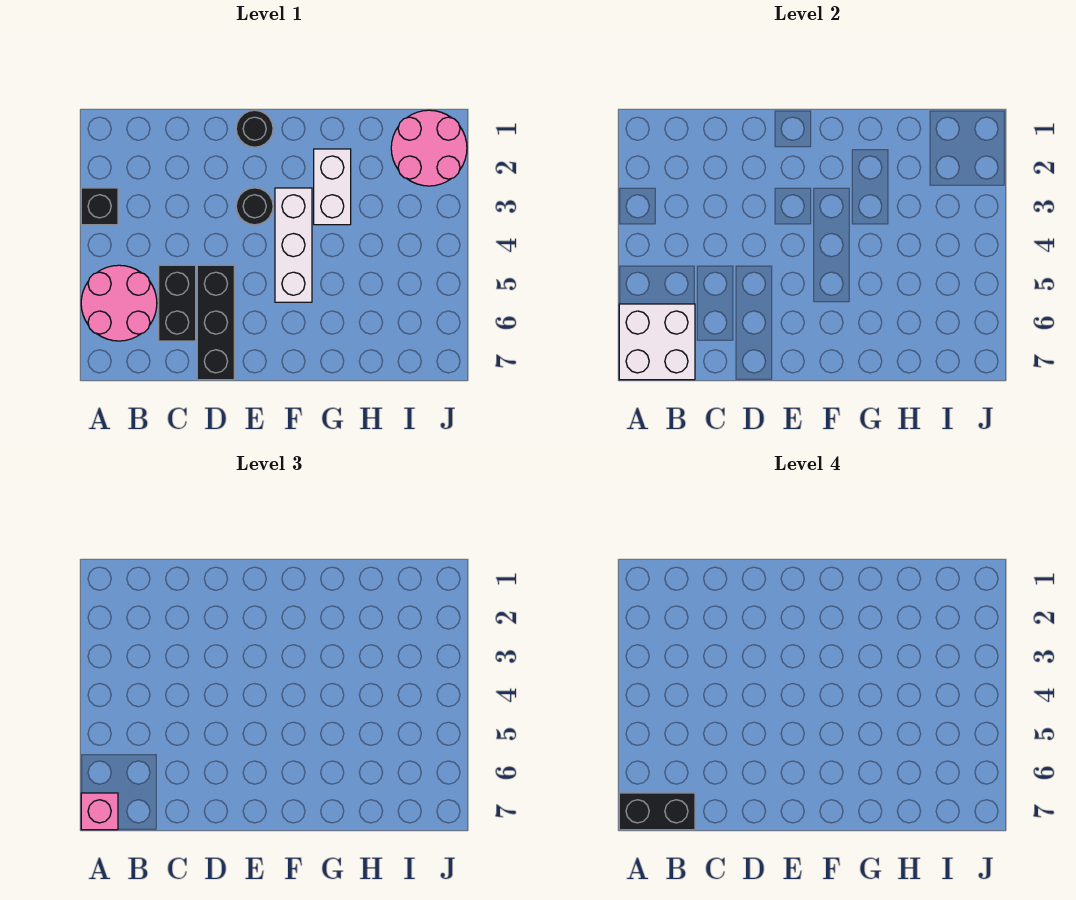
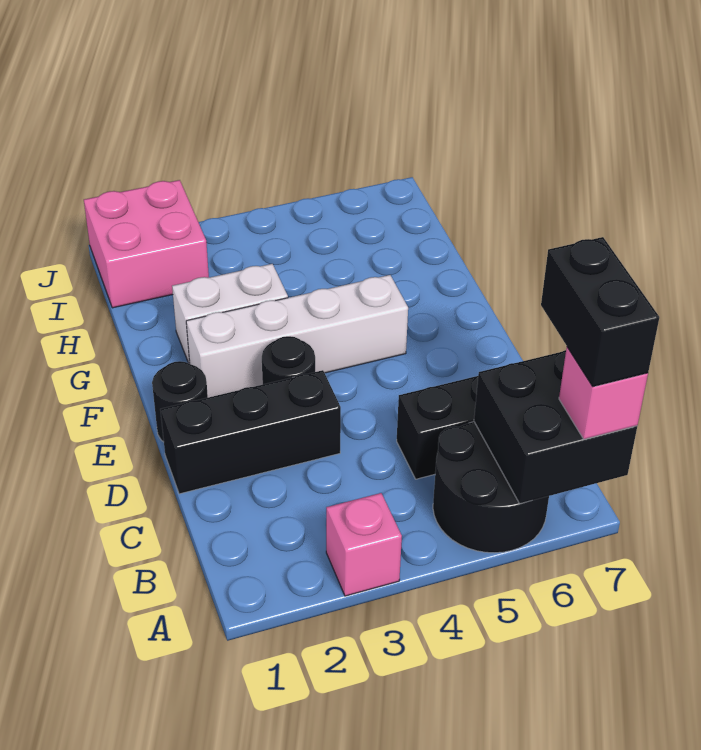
black 1x1 brick [81,188,118,225] -> pink 1x1 brick [326,493,402,596]
pink 2x2 round brick [81,265,157,341] -> black 2x2 round brick [433,422,549,553]
white 2x2 brick [619,304,695,380] -> black 2x2 brick [474,350,637,504]
black 1x3 brick [197,265,234,380] -> black 1x3 brick moved to [160,370,341,494]
white 1x3 brick [275,188,312,302] -> white 1x4 brick [186,275,408,397]
pink 2x2 round brick [391,110,467,186] -> pink 2x2 brick [84,180,209,308]

